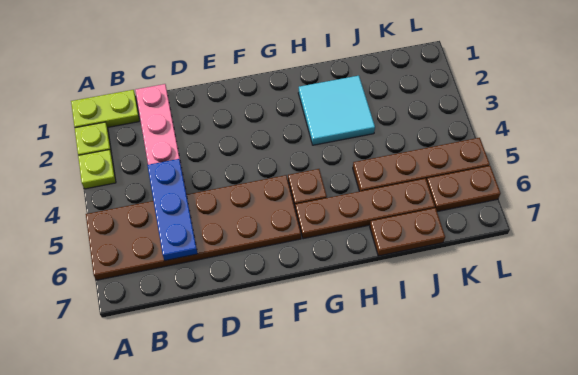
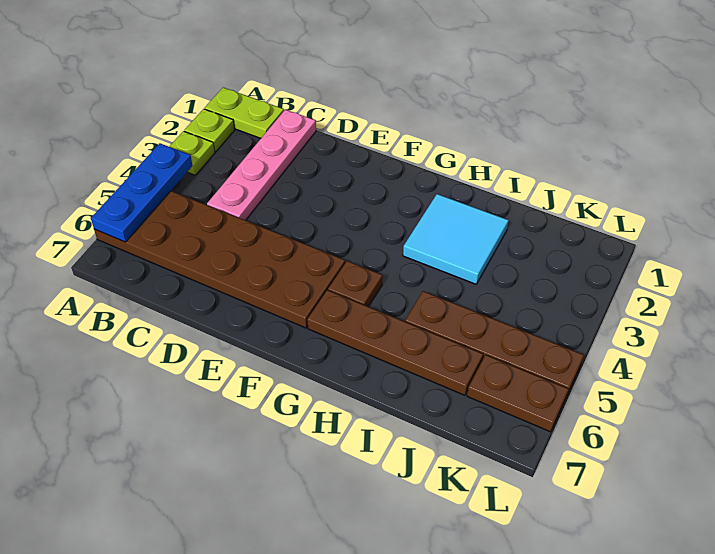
blue 1x3 plate [147,159,198,261] -> blue 1x3 plate moved to [91,143,192,242]
brown 1x2 plate [370,208,445,256] -> none

